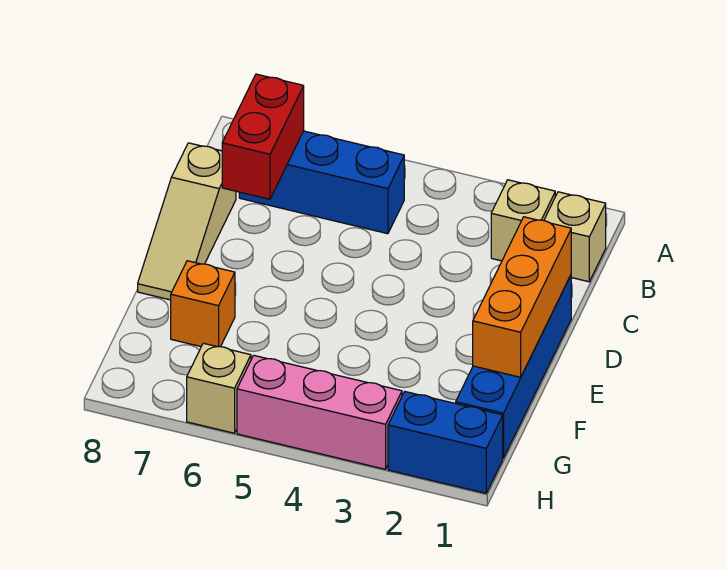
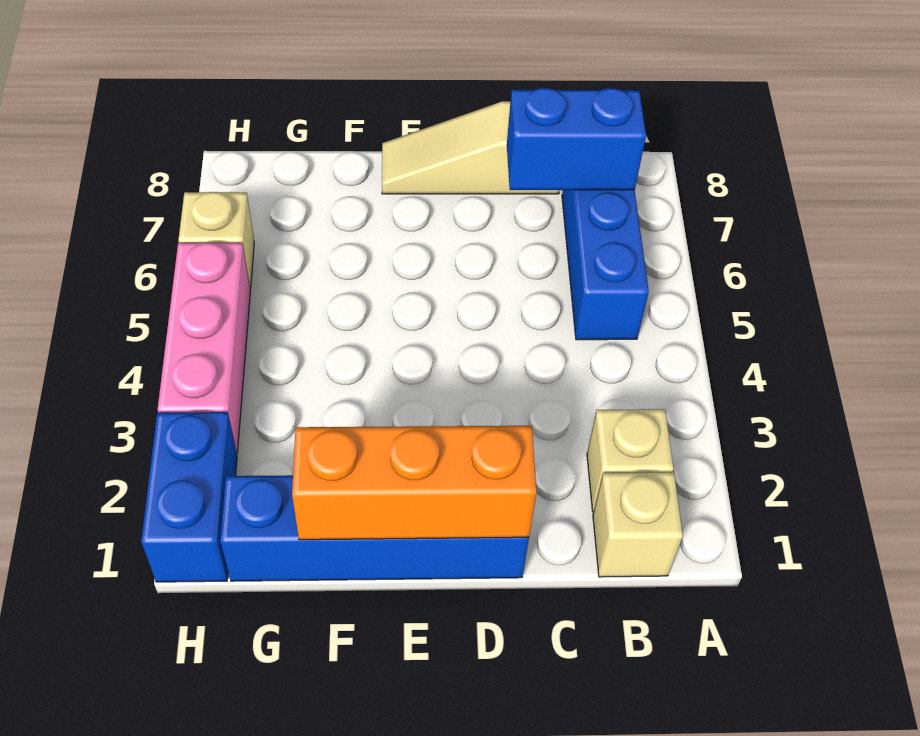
red 1x2 brick [222,74,304,199] -> blue 1x2 brick [507,88,646,190]
orange 1x1 brick [171,261,235,347] -> none

